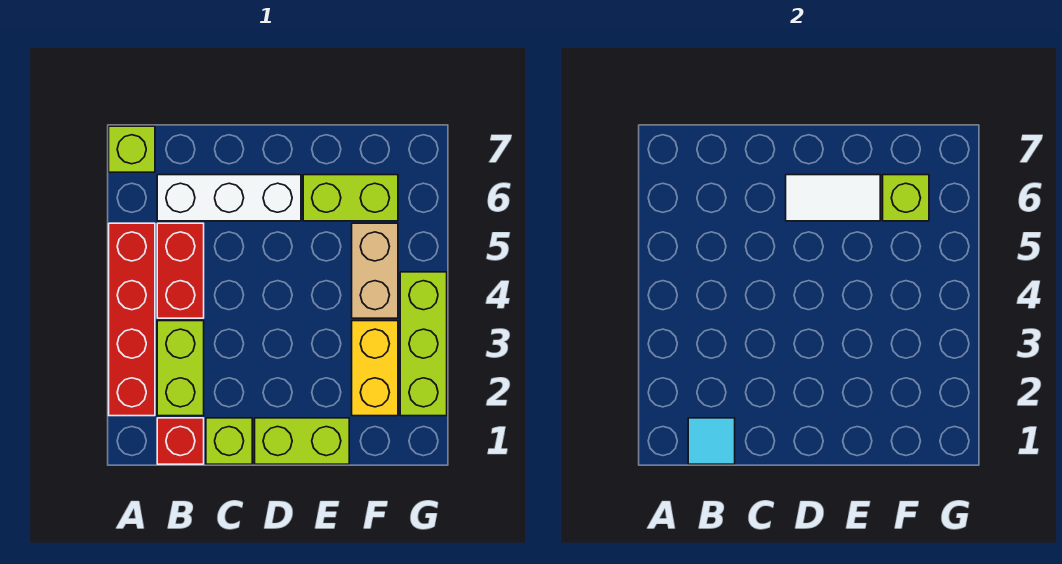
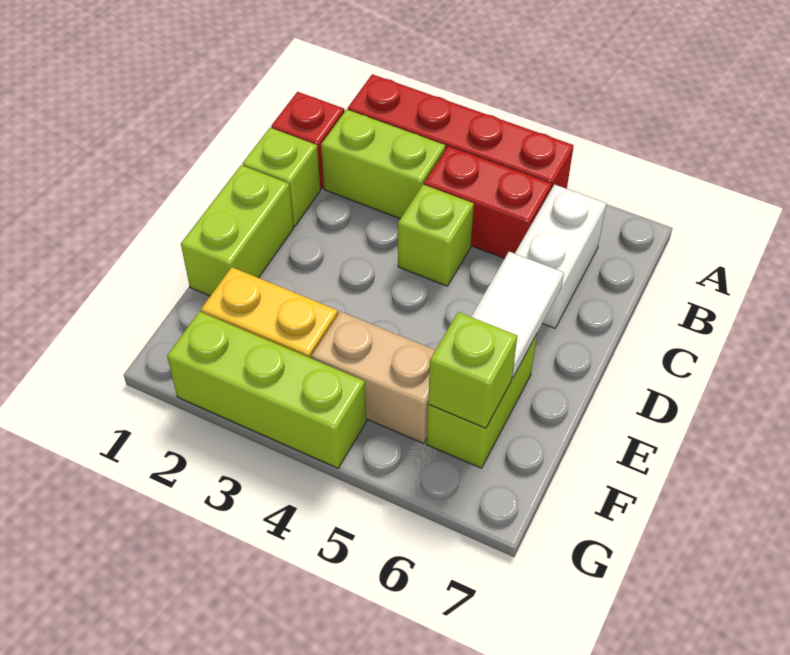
lime 1x1 brick [109,126,155,172] -> lime 1x1 brick moved to [398,185,474,286]
cyan 1x1 tile [688,418,735,464] -> none
white 1x3 brick [157,175,301,221] -> white 1x2 brick [515,185,607,328]

